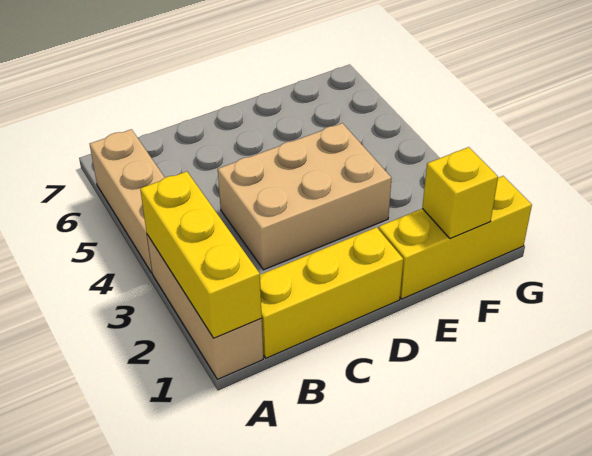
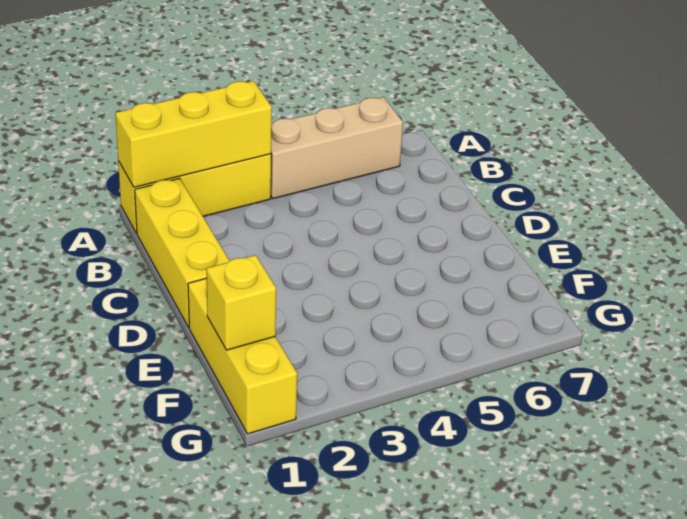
tan 1x3 brick [147,235,263,379] -> yellow 1x3 brick [118,154,271,233]
tan 2x3 brick [218,123,392,270] -> none

